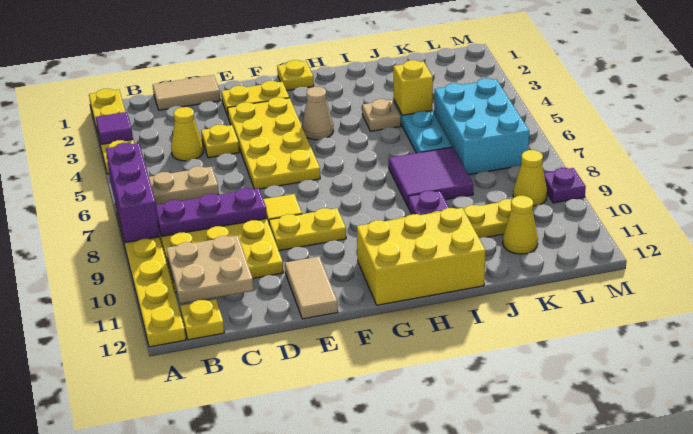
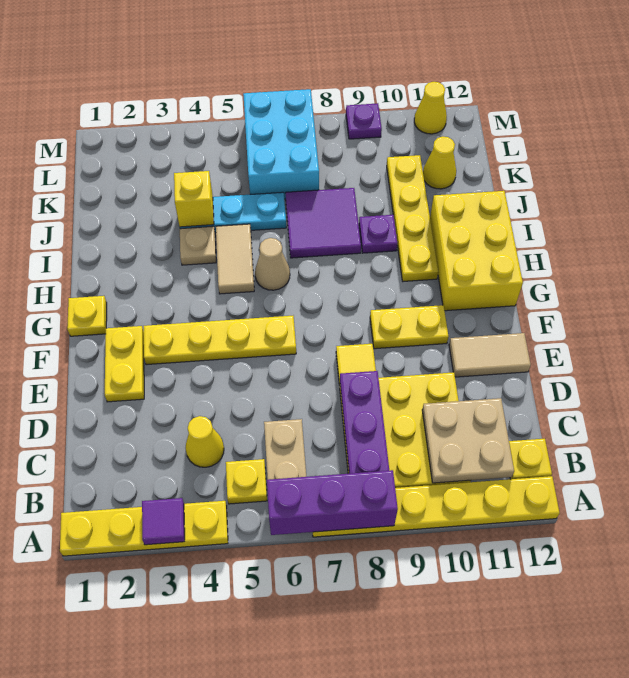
tan 1x2 tile [153,75,220,110] -> tan 1x2 tile moved to [216,224,254,294]
yellow 1x1 plate [201,125,239,158] -> yellow 1x1 plate moved to [226,459,267,504]
yellow 2x4 plate [228,97,320,189] -> yellow 1x4 plate [144,316,296,365]
yellow 1x2 plate [269,208,346,251] -> yellow 1x2 plate turned to [370,305,449,349]
tan 1x1 cone [302,87,333,140] -> tan 1x1 cone moved to [255,238,290,290]
cyan 2x3 brick [434,78,529,175] -> cyan 2x3 brick turned to [243,89,319,199]
yellow 1x1 cone [513,150,547,206] -> yellow 1x1 cone moved to [414,82,447,134]

